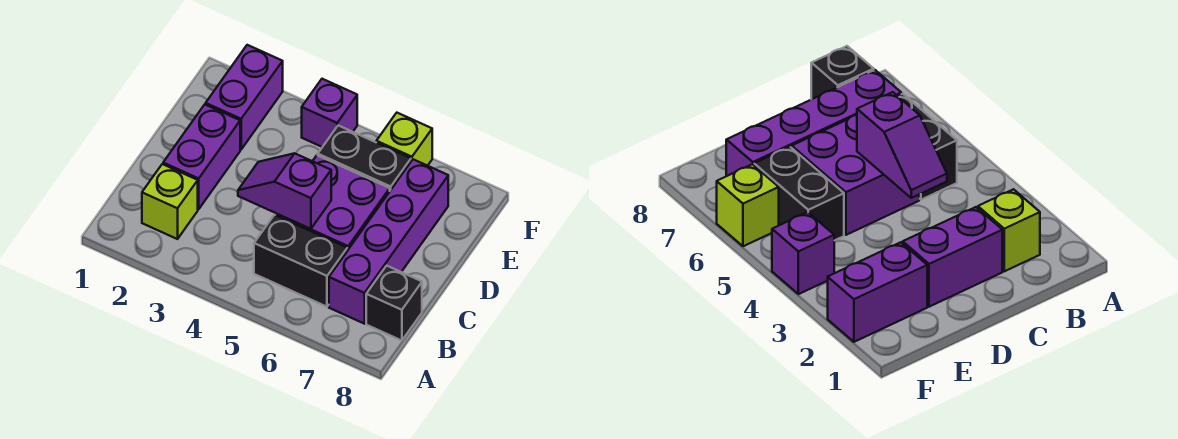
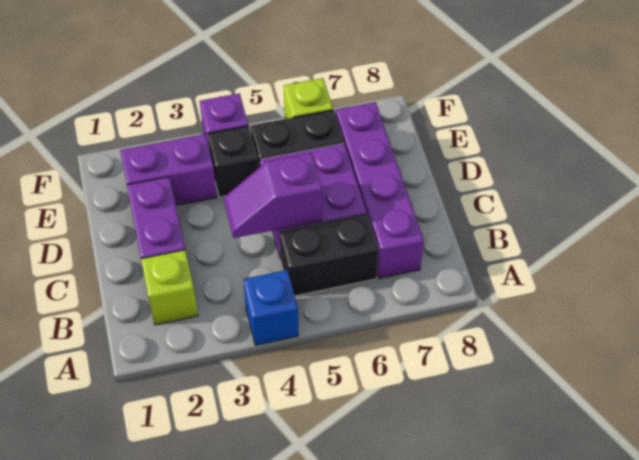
none -> blue 1x1 brick [243,270,299,345]
black 1x1 brick [366,266,422,341] -> black 1x1 brick moved to [208,126,258,197]
purple 1x2 brick [206,45,283,150] -> purple 1x2 brick turned to [120,134,217,206]

